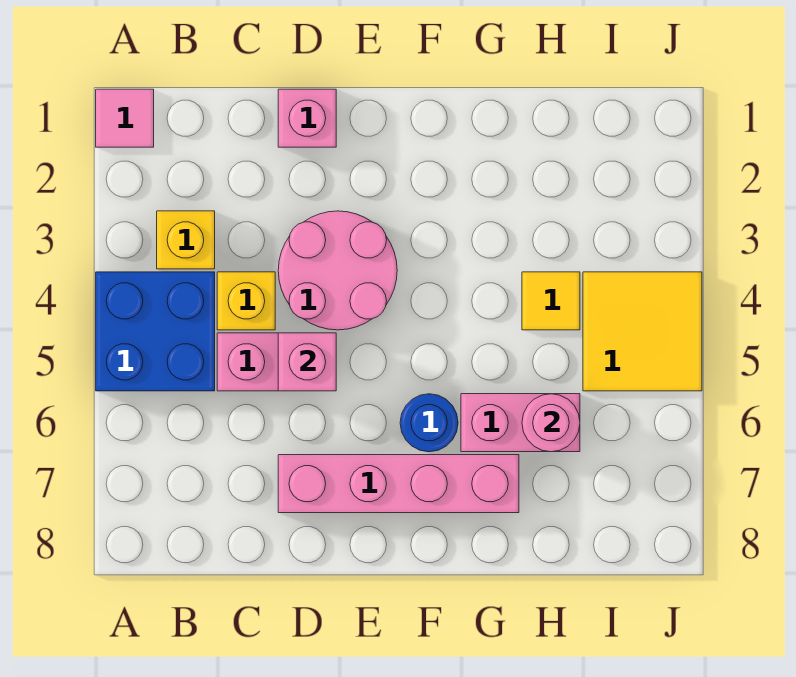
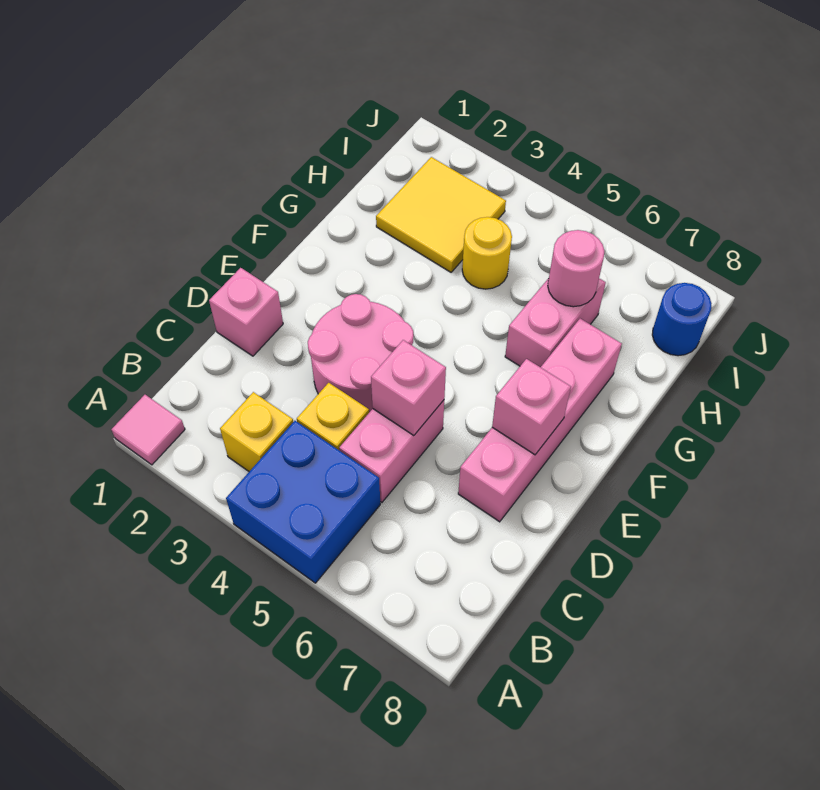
none -> pink 1x1 brick [492,359,571,455]
blue 1x1 round brick [400,394,458,452] -> blue 1x1 round brick moved to [652,283,712,356]
yellow 1x1 tile [522,272,580,330] -> yellow 1x1 round brick [462,217,512,289]
yellow 2x2 tile [583,272,702,391] -> yellow 2x2 tile moved to [376,157,506,272]

